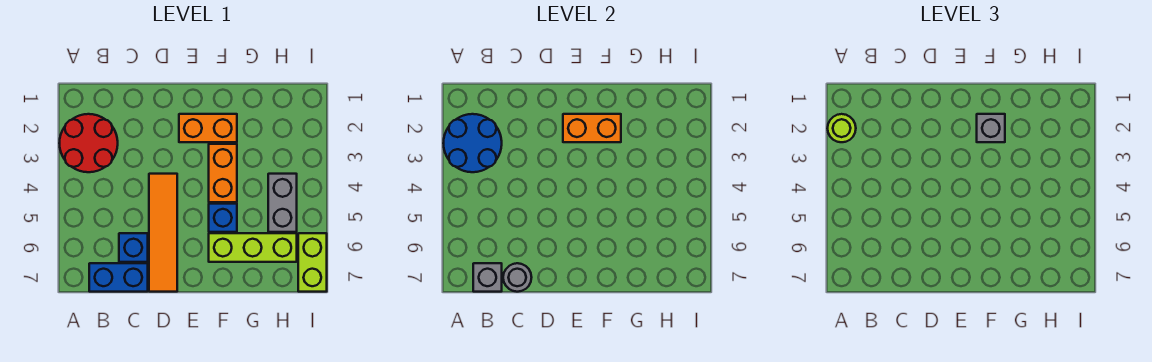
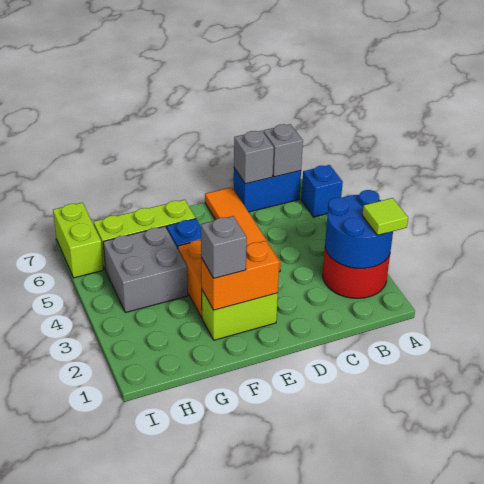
lime 1x1 round brick [827,114,856,142] -> lime 1x1 tile [362,198,408,235]
blue 1x1 brick [119,233,148,262] -> blue 1x1 brick moved to [301,165,343,217]
grey 1x1 round brick [503,263,532,292] -> grey 1x1 brick [234,131,274,184]
orange 1x2 brick [179,114,237,142] -> lime 1x2 brick [202,290,278,340]
grey 1x2 brick [268,174,297,232] -> grey 2x2 brick [103,226,188,313]

